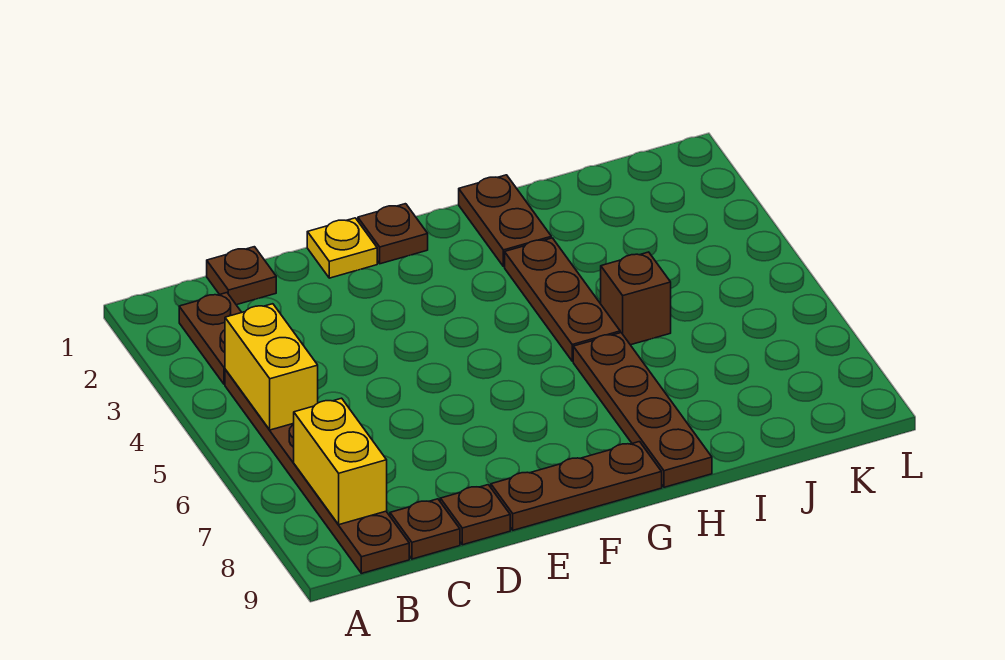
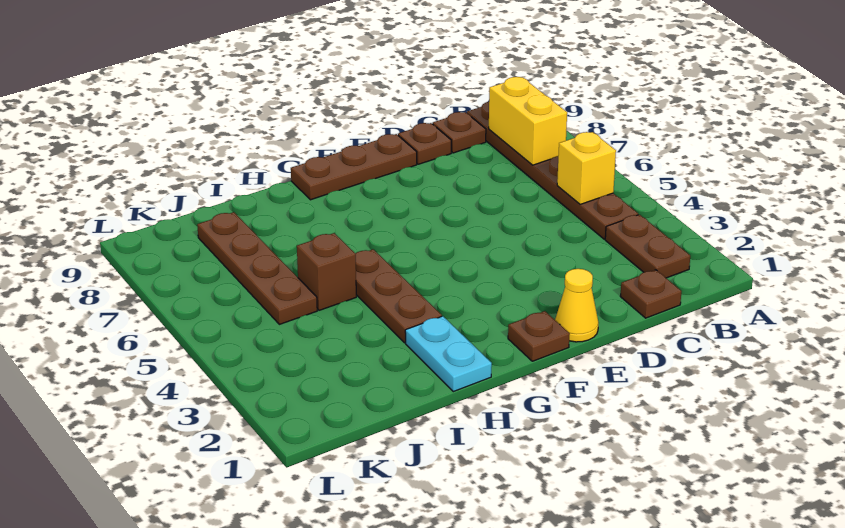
yellow 1x2 brick [225,304,318,430] -> yellow 1x1 brick [557,132,616,204]
yellow 1x1 plate [307,218,377,278] -> yellow 1x1 cone [555,269,599,342]
brown 1x2 plate [459,175,551,267] -> cyan 1x2 plate [405,316,492,392]
brown 1x4 plate [573,333,712,487] -> brown 1x4 plate moved to [197,212,317,324]

